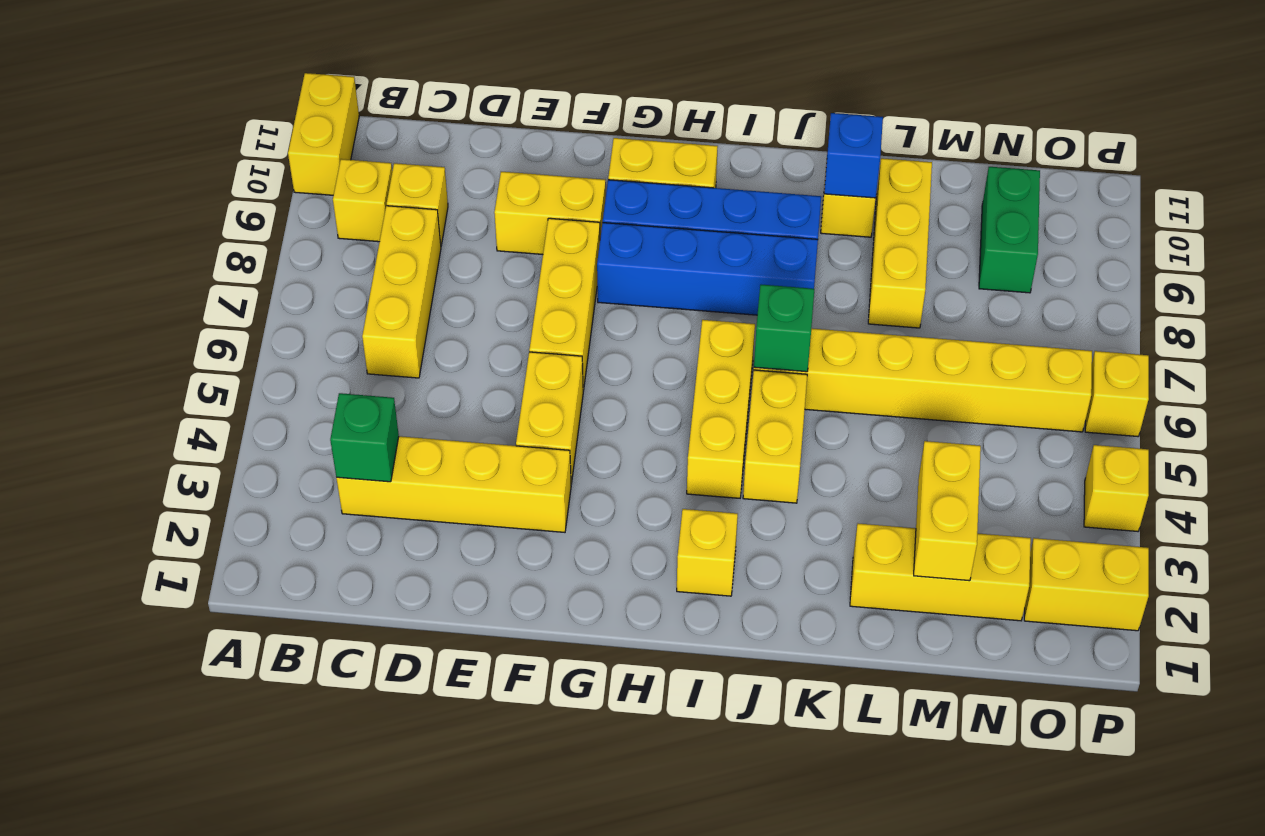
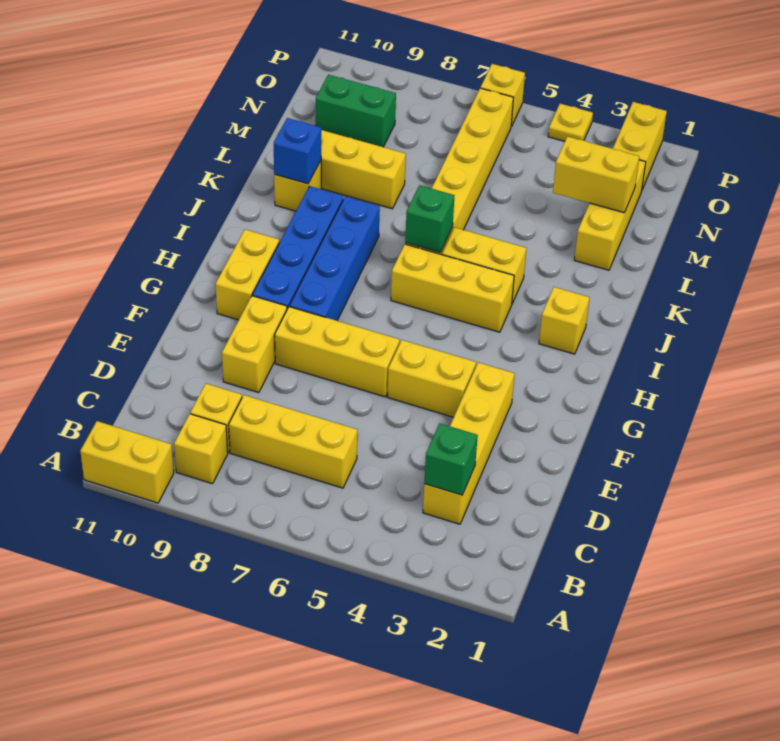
yellow 1x1 brick [1084,445,1149,531] -> yellow 1x1 plate [548,104,593,141]

